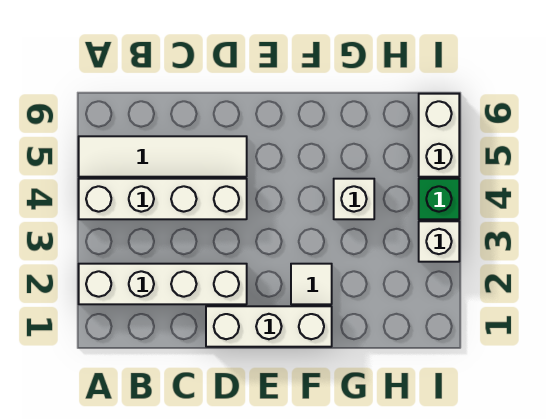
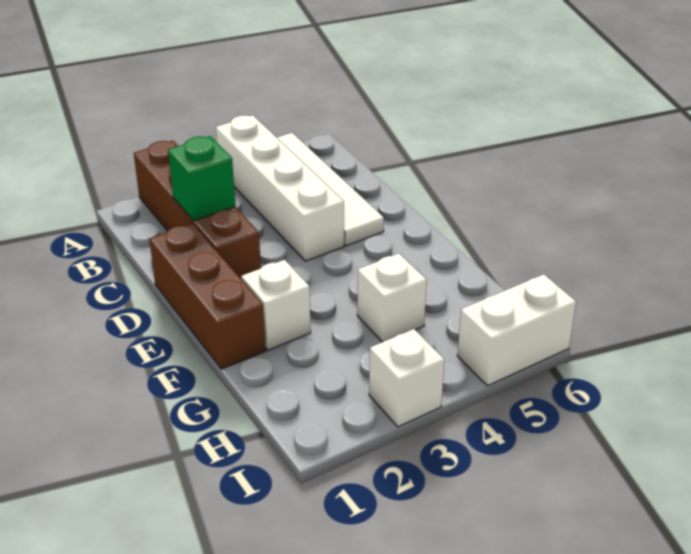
white 1x4 brick [79,264,247,304] -> brown 1x4 brick [134,141,261,278]
white 1x3 brick [206,306,332,347] -> brown 1x3 brick [150,224,266,369]
white 1x1 tile [291,264,332,304] -> white 1x1 brick [241,260,311,350]
green 1x1 brick [419,179,459,219] -> green 1x1 brick moved to [168,136,235,221]

